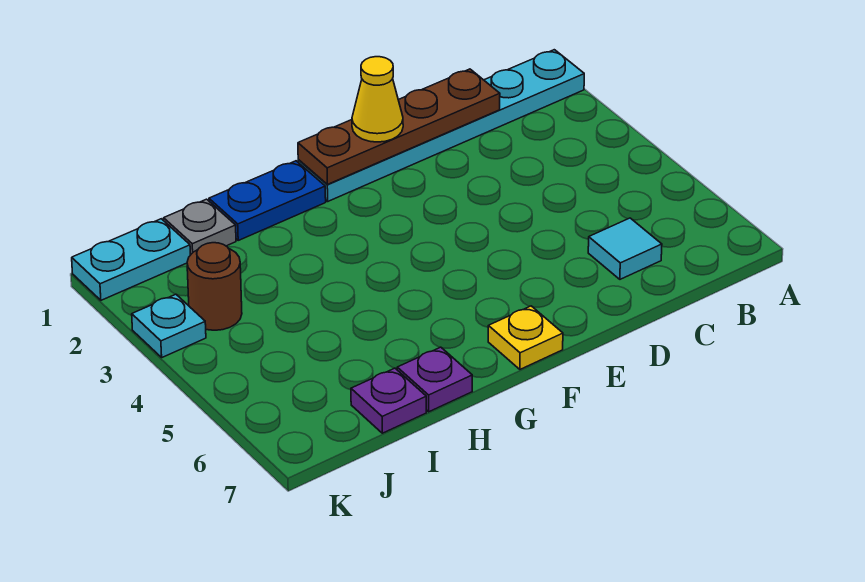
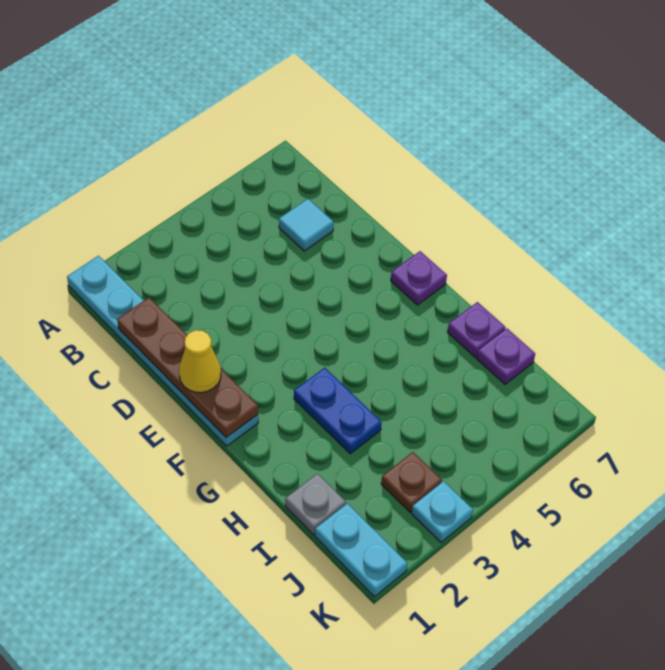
yellow 1x1 plate [488,306,563,369] -> purple 1x1 plate [391,251,447,305]
blue 1x2 plate [209,161,326,240] -> blue 1x2 plate moved to [294,368,382,454]
brown 1x1 round brick [187,243,242,330] -> brown 1x1 plate [381,452,442,512]

